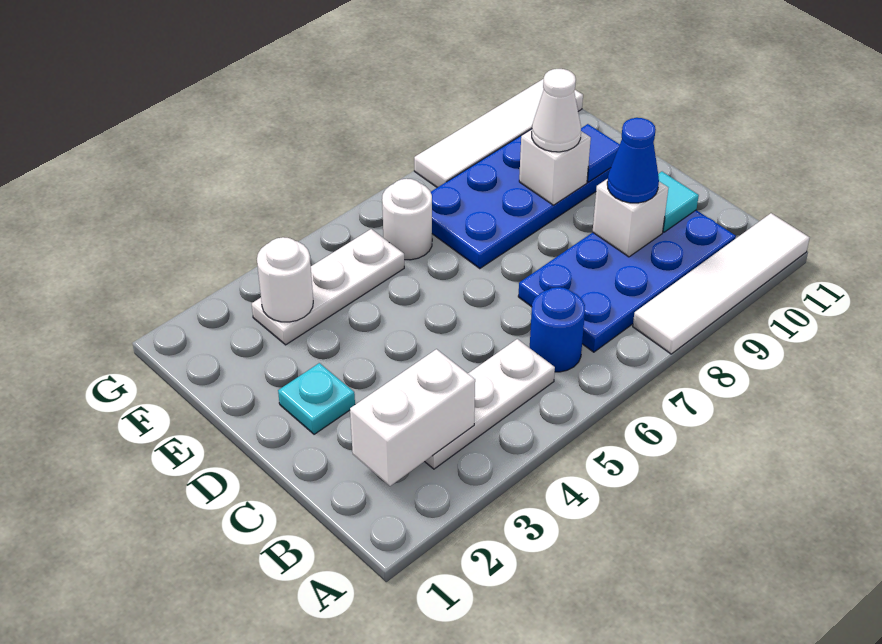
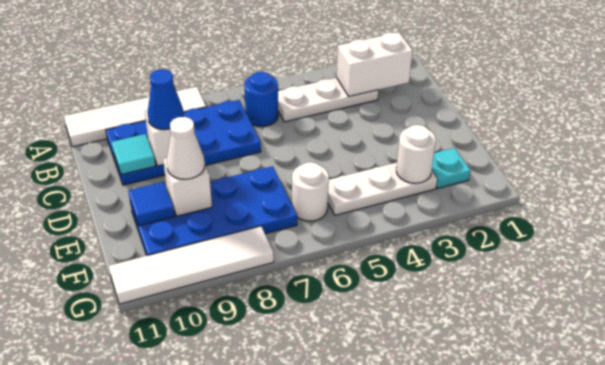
cyan 1x1 plate [278,363,355,434] -> cyan 1x1 plate moved to [432,148,470,188]

